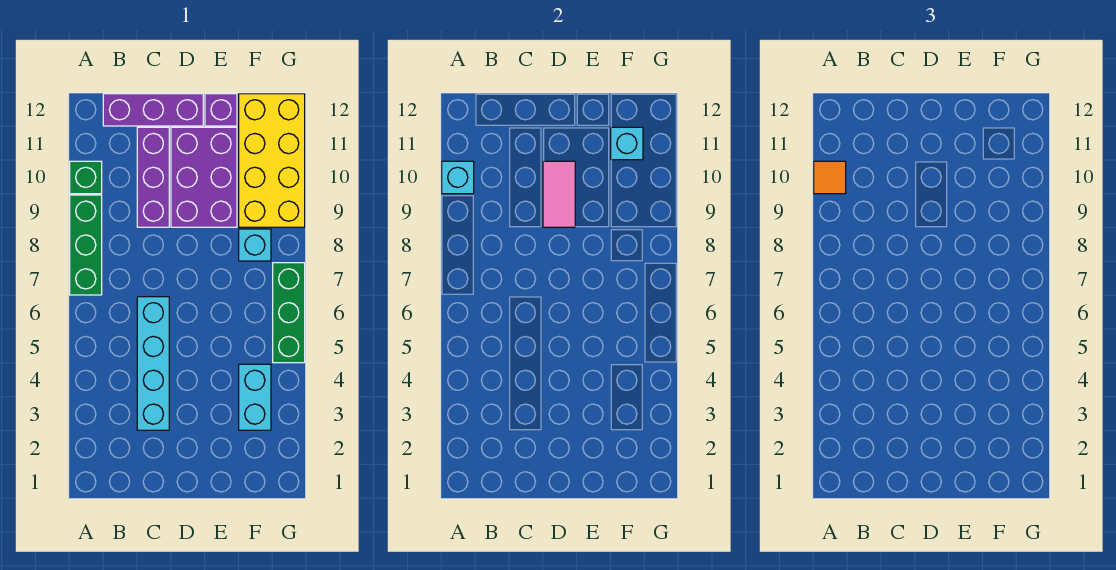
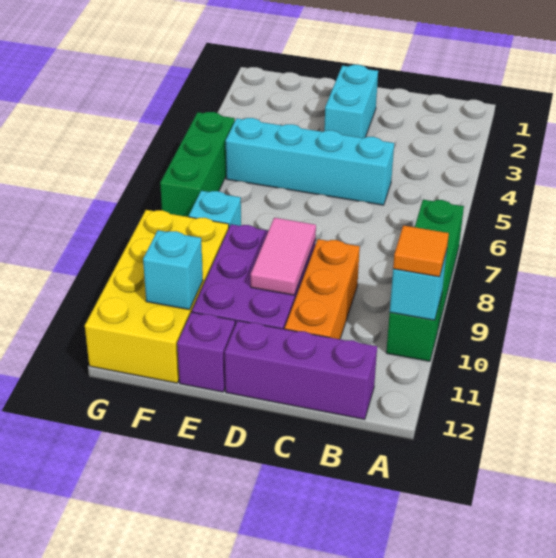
cyan 1x4 brick [137,297,169,430] -> cyan 1x4 brick turned to [226,118,394,205]
purple 1x3 brick [137,127,169,227] -> orange 1x3 brick [285,239,360,339]
cyan 1x2 brick [239,364,271,430] -> cyan 1x2 brick moved to [324,65,378,138]

